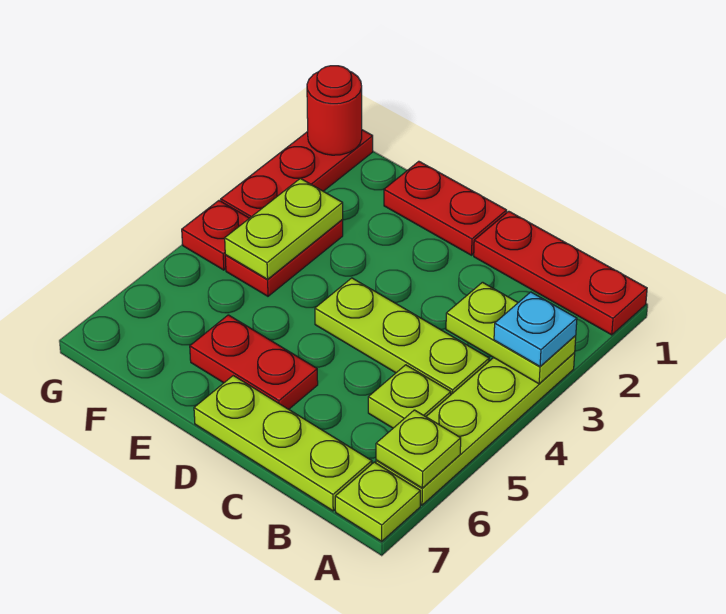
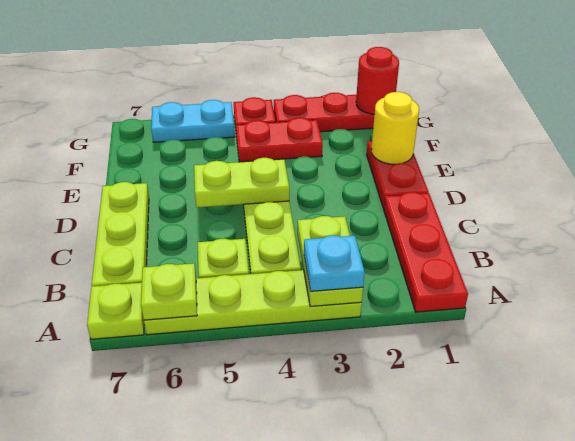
red 1x2 plate [190,315,318,409] -> none
none -> yellow 1x1 round brick [371,92,419,164]
lime 1x2 plate [225,178,343,279] -> lime 1x2 plate moved to [194,158,289,208]
none -> cyan 1x2 plate [151,100,234,142]

